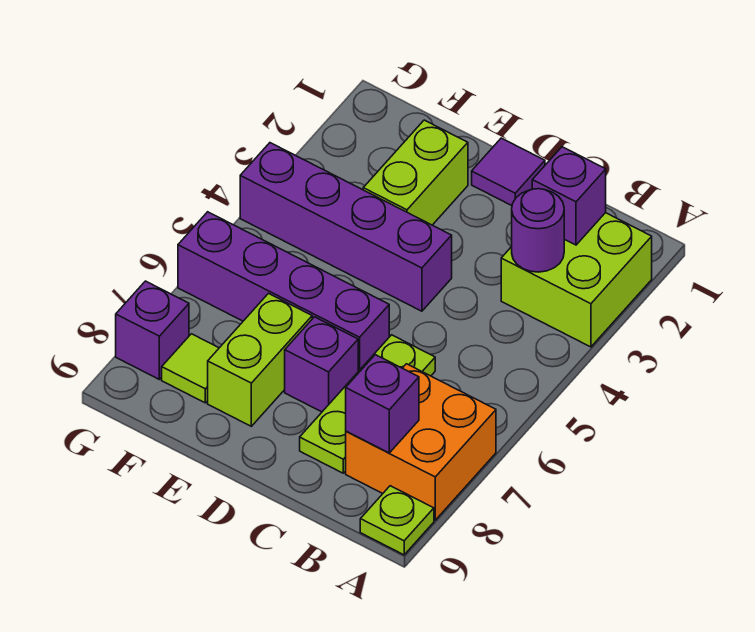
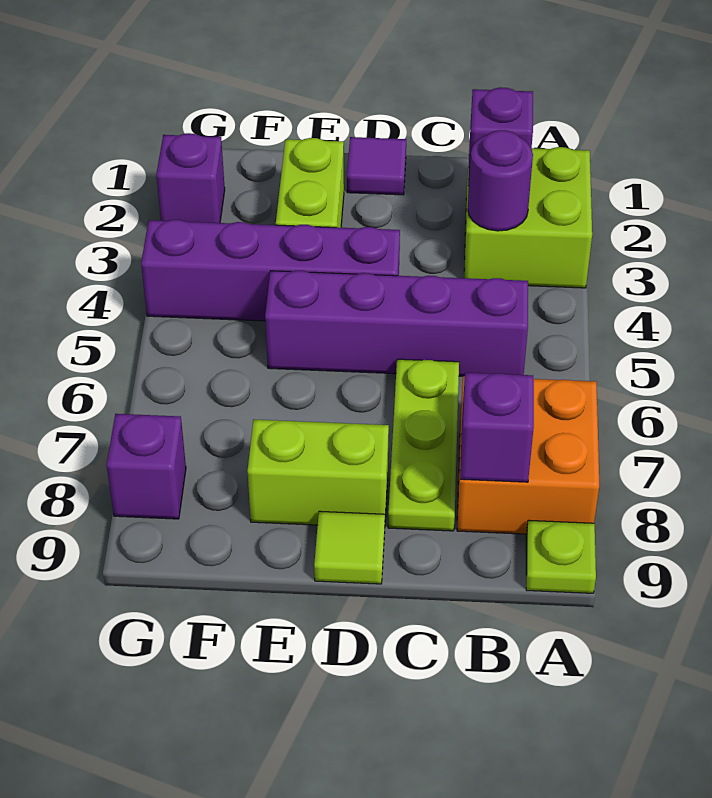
purple 1x4 brick [178,212,389,371] -> purple 1x4 brick moved to [265,271,528,376]
purple 1x1 brick [285,317,358,412] -> purple 1x1 brick moved to [156,133,225,223]
lime 1x2 brick [208,293,312,426] -> lime 1x2 brick turned to [247,420,389,525]
lime 1x1 tile [162,334,219,403] -> lime 1x1 tile moved to [314,511,385,584]

